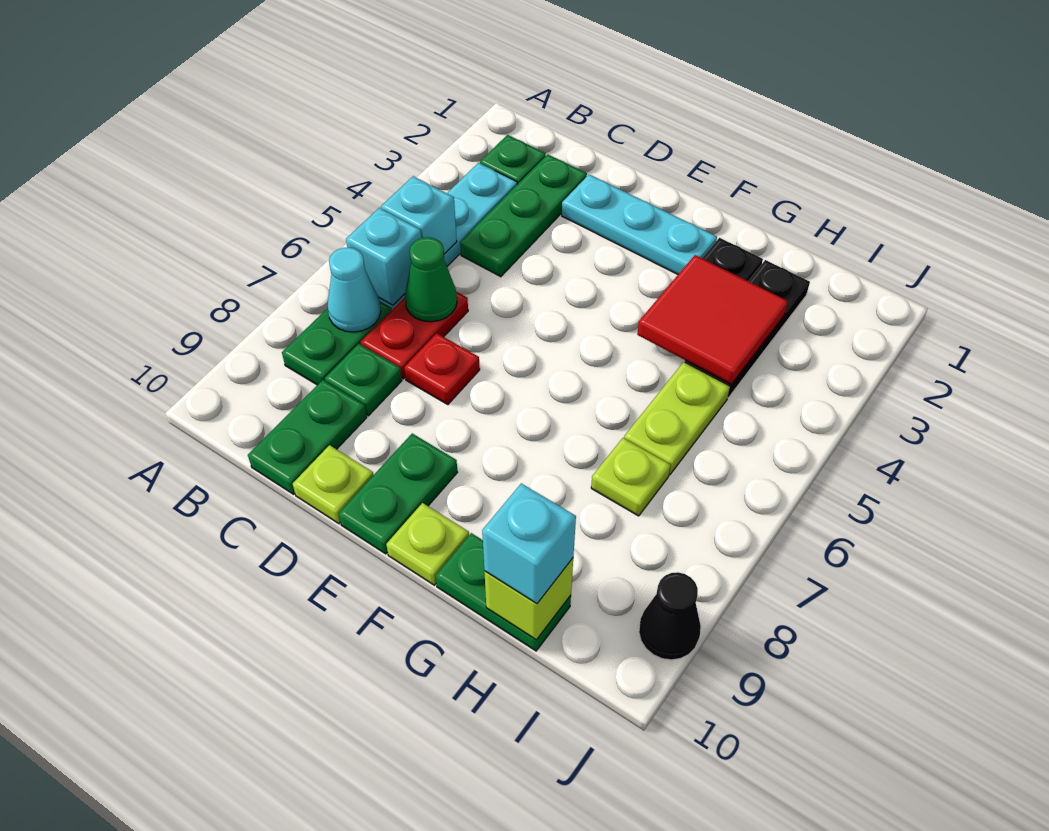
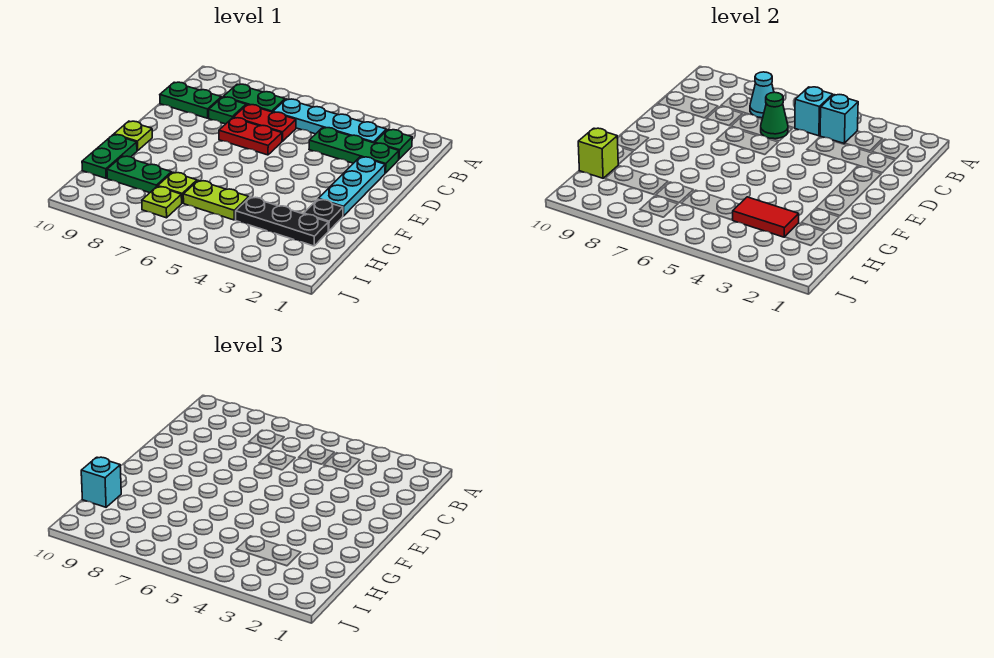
cyan 1x1 brick [346,208,421,305] -> cyan 1x1 brick moved to [820,95,858,143]
red 1x1 plate [404,333,480,405] -> red 1x2 plate [219,118,282,155]
lime 1x1 plate [293,445,373,524] -> lime 1x1 plate moved to [142,186,182,218]
green 1x2 plate [339,434,458,554] -> green 1x2 plate moved to [107,156,171,193]
red 2x2 tile [637,255,788,384] -> red 1x2 tile [732,197,799,237]
black 1x1 cone [639,572,701,660] -> none

